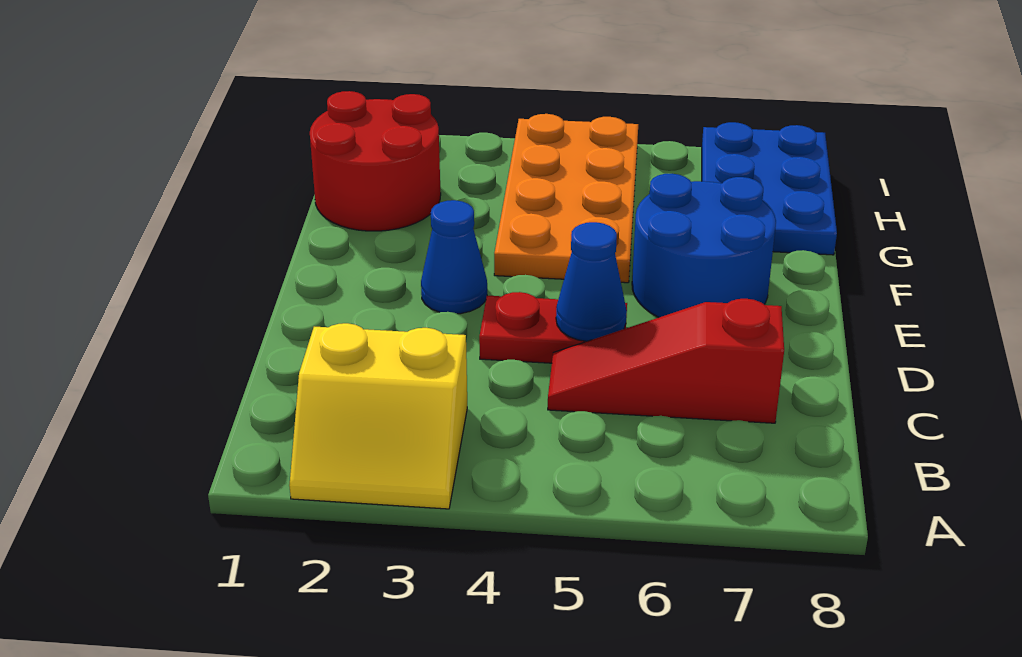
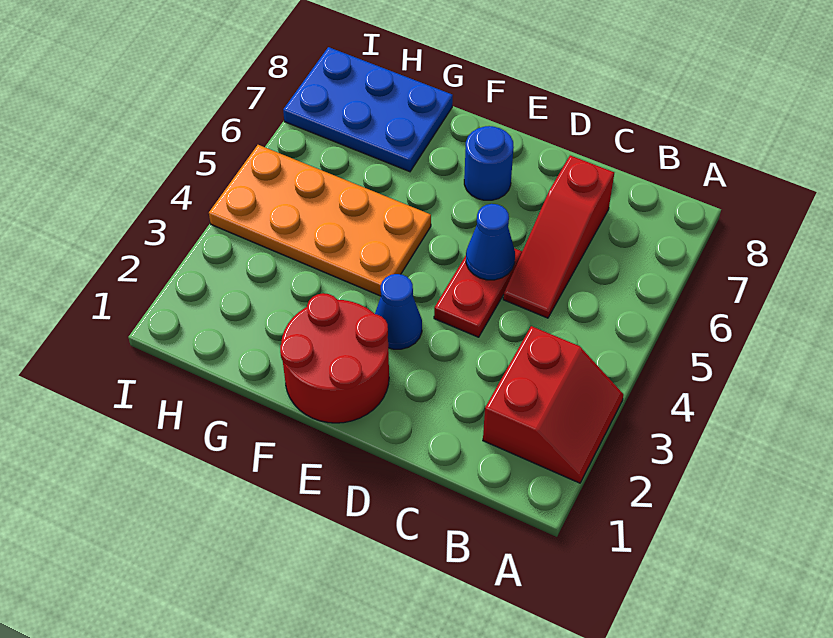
yellow 2x2 slope [289,323,467,509] -> red 2x2 slope [483,326,624,483]
blue 2x2 round brick [632,174,776,317] -> blue 1x1 round brick [464,126,514,200]
red 2x2 round brick [310,91,441,231] -> red 2x2 round brick moved to [280,293,389,423]

